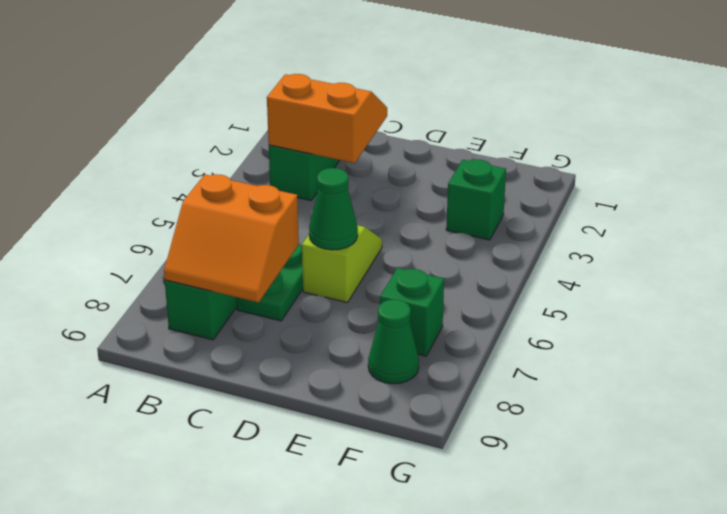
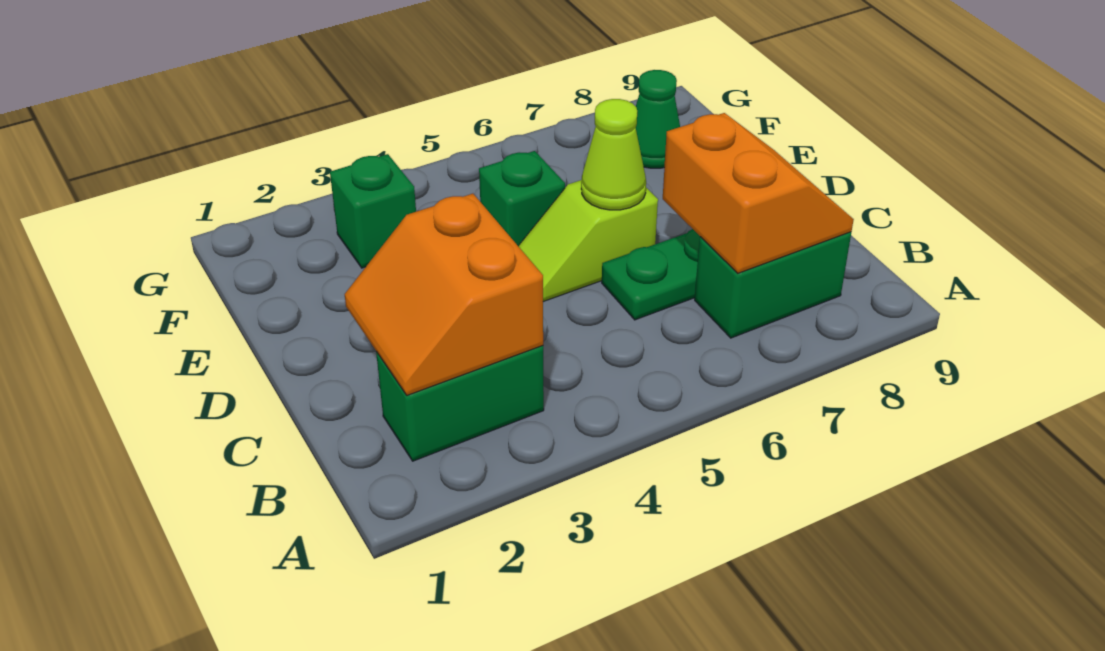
green 1x1 cone [309,168,358,250] -> lime 1x1 cone [581,99,646,210]
green 1x1 brick [380,268,444,356] -> green 1x1 brick moved to [479,151,565,246]

